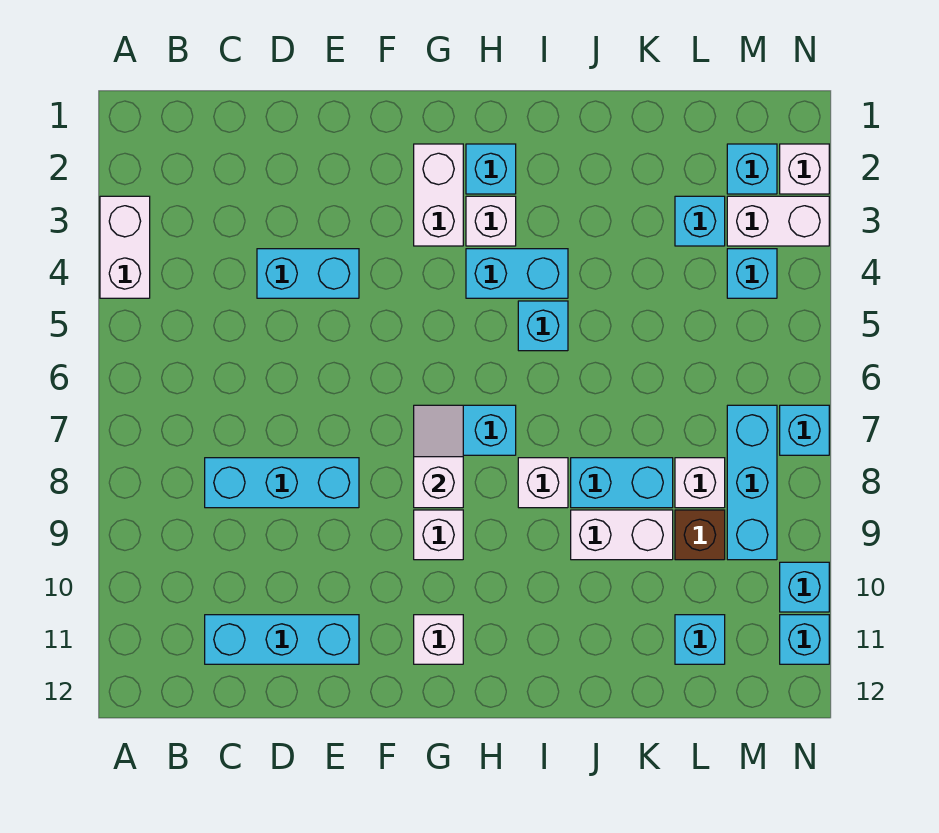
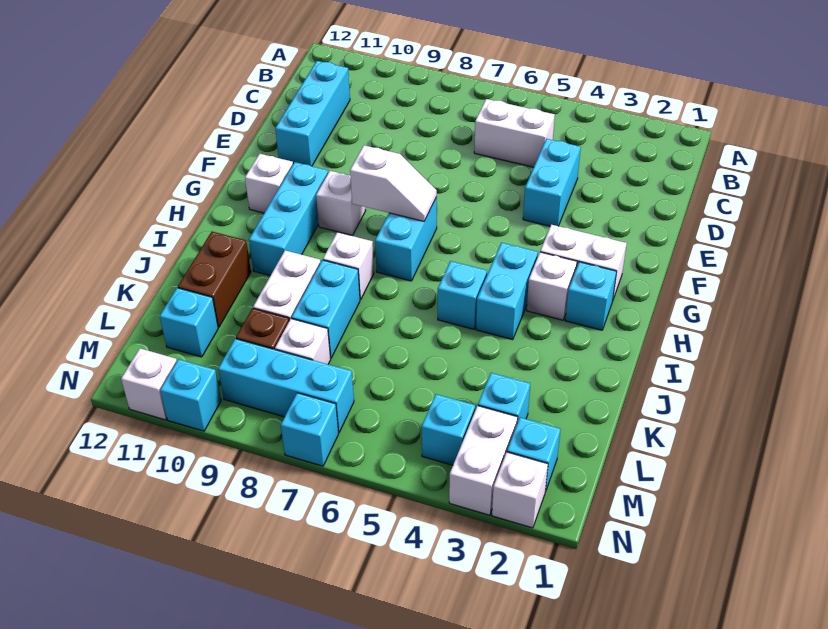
white 1x2 brick [100,196,150,298] -> white 1x2 brick moved to [474,99,555,167]
cyan 1x3 brick [205,458,359,508] -> cyan 1x3 brick moved to [249,162,328,276]
none -> brown 1x2 brick [178,232,251,327]
cyan 1x1 brick [780,615,829,664] -> white 1x1 brick [121,348,177,420]

